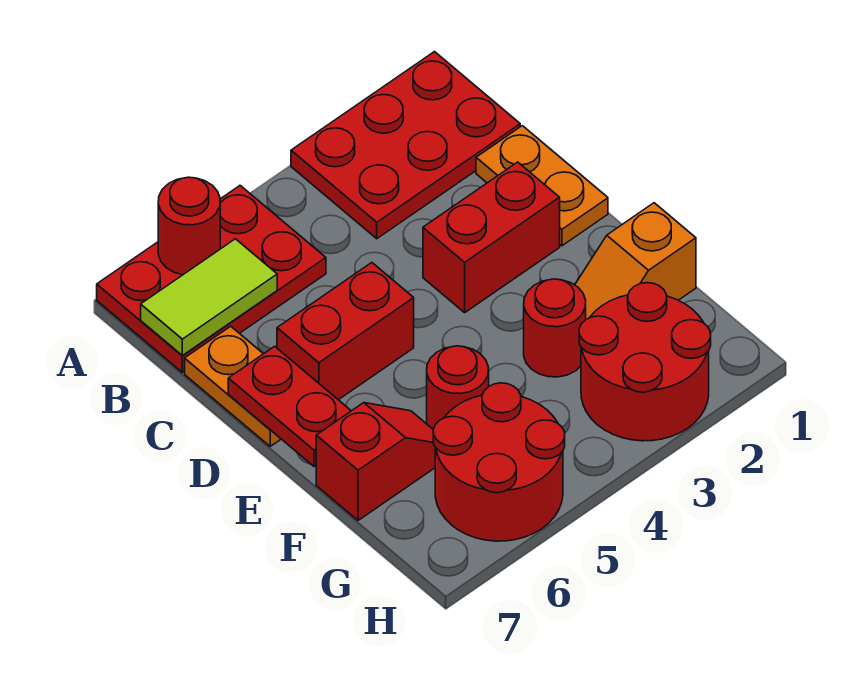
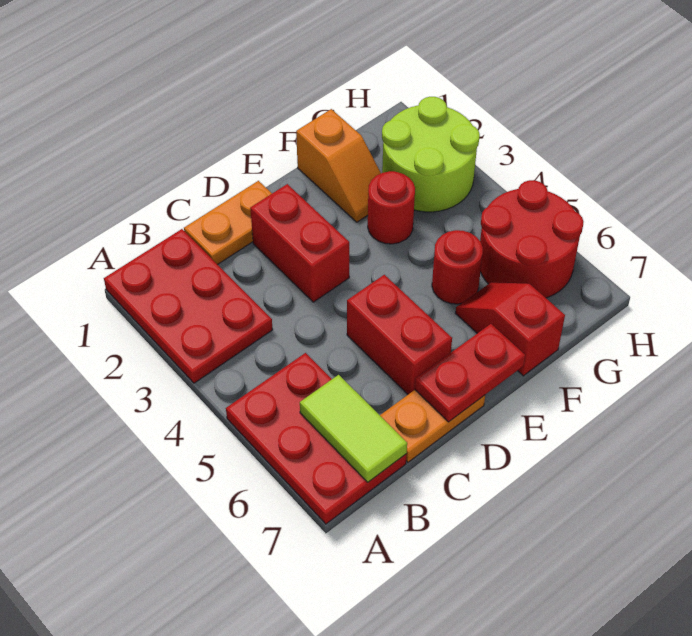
red 1x1 round brick [158,177,220,275] -> none
red 2x2 round brick [579,283,711,441] -> lime 2x2 round brick [382,97,480,212]

